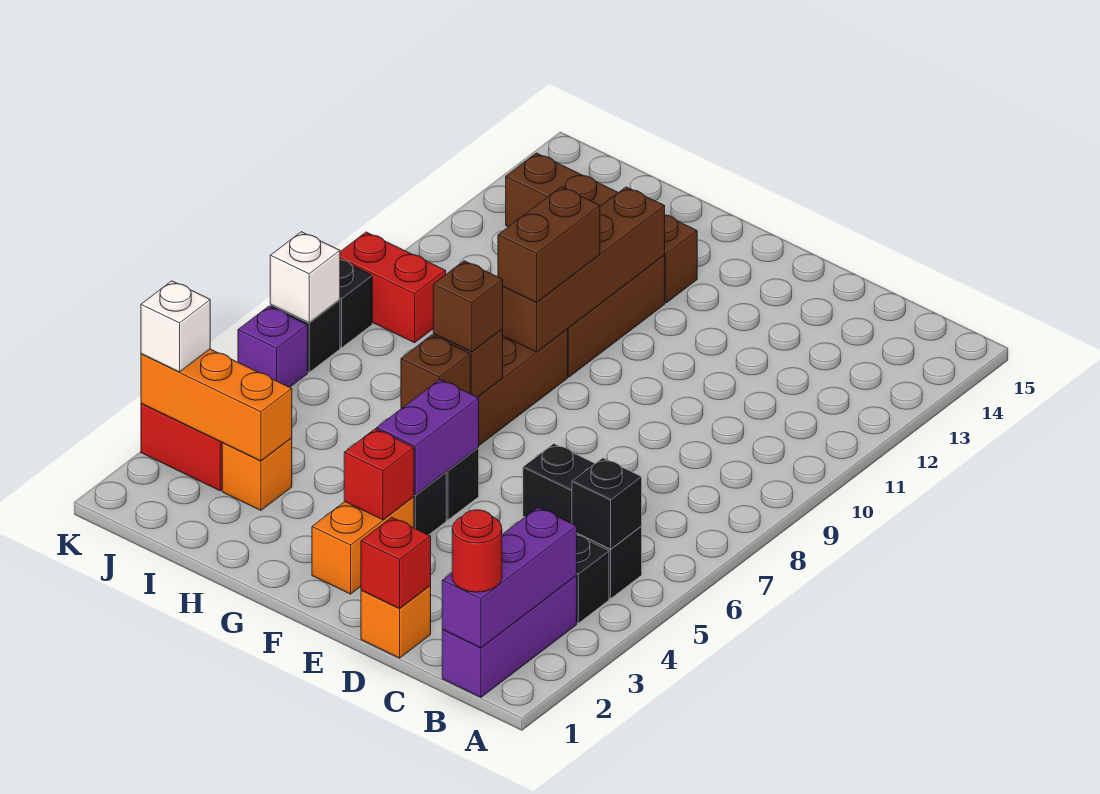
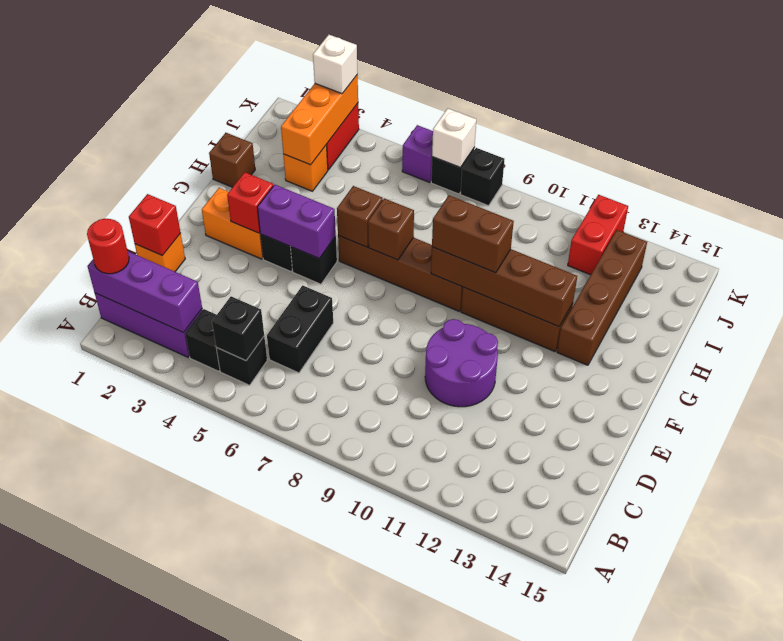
none -> purple 2x2 round brick [425,319,498,407]
brown 1x1 brick [433,261,503,352] -> brown 1x1 brick moved to [209,133,255,187]
red 1x2 brick [340,232,446,343] -> red 1x2 brick moved to [568,195,628,275]

